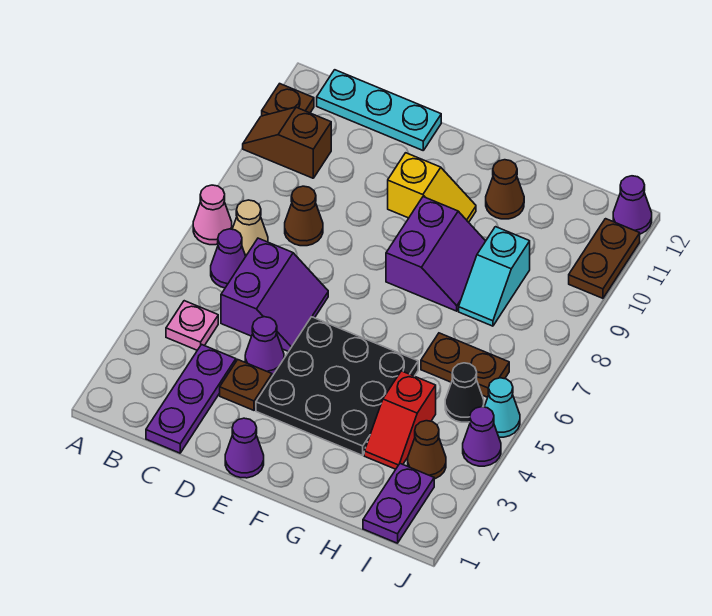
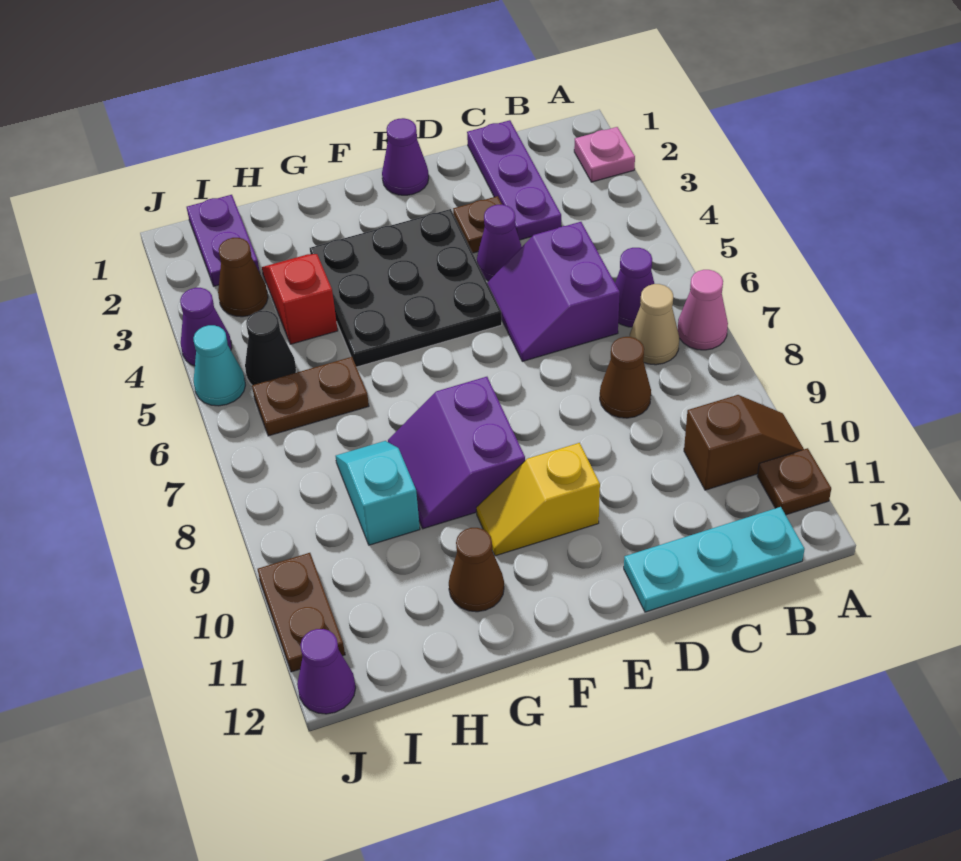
pink 1x1 plate [166,301,218,350] -> pink 1x1 plate moved to [574,127,635,182]

